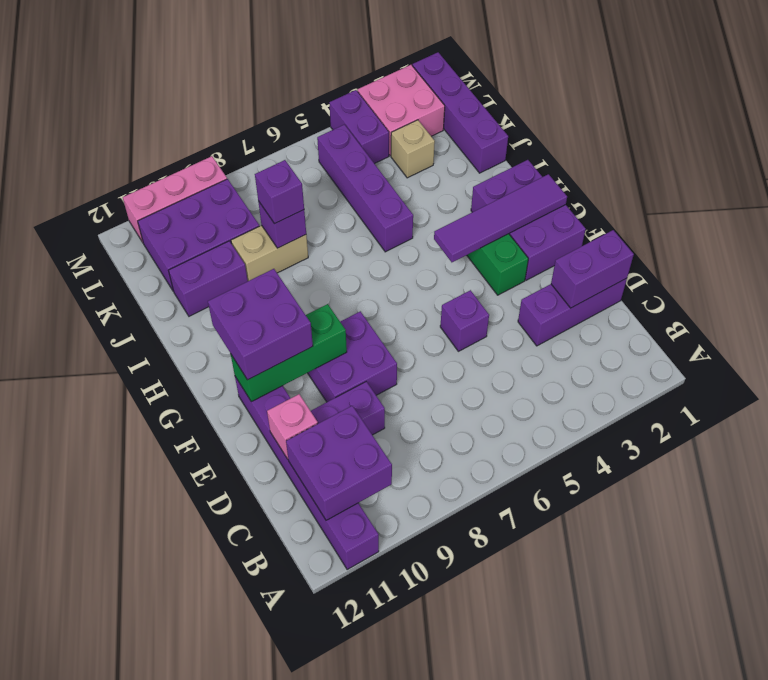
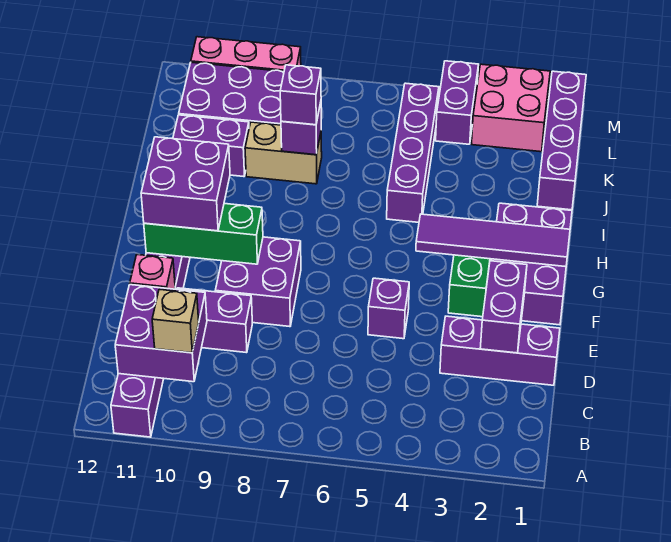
purple 1x2 brick [551,230,634,308] -> purple 1x2 brick turned to [480,261,527,353]
tan 1x1 brick [391,120,435,178] -> tan 1x1 brick moved to [152,289,199,353]

